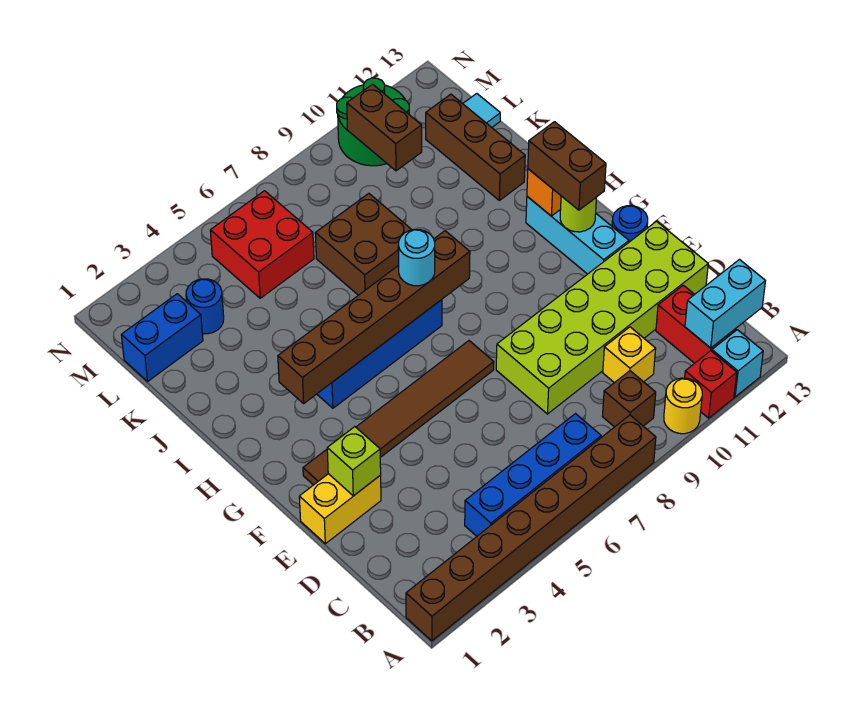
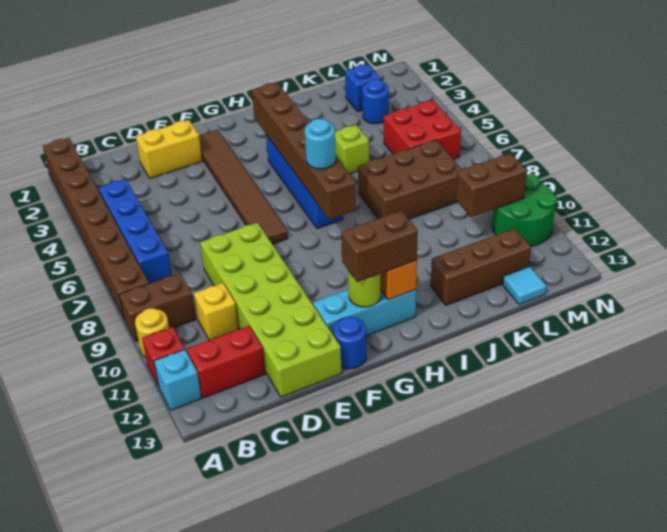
brown 1x1 brick [602,371,656,427] -> brown 1x2 brick [119,273,196,342]
cyan 1x2 brick [685,260,765,348] -> none
yellow 1x2 brick [299,474,381,544] -> yellow 1x2 brick turned to [136,120,202,178]
lime 1x1 brick [327,427,381,496] -> lime 1x1 brick moved to [335,125,369,174]
brown 2x2 brick [315,193,412,295] -> brown 2x3 brick [358,140,462,219]
blue 1x2 brick [121,294,203,381] -> blue 1x1 brick [345,64,381,112]

